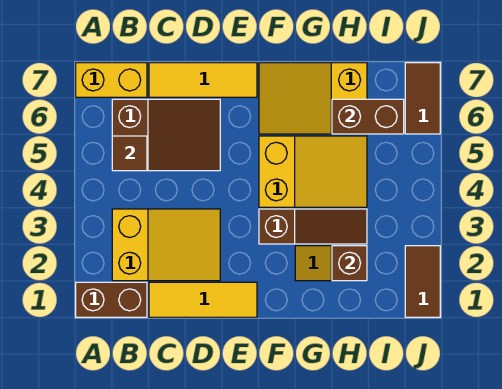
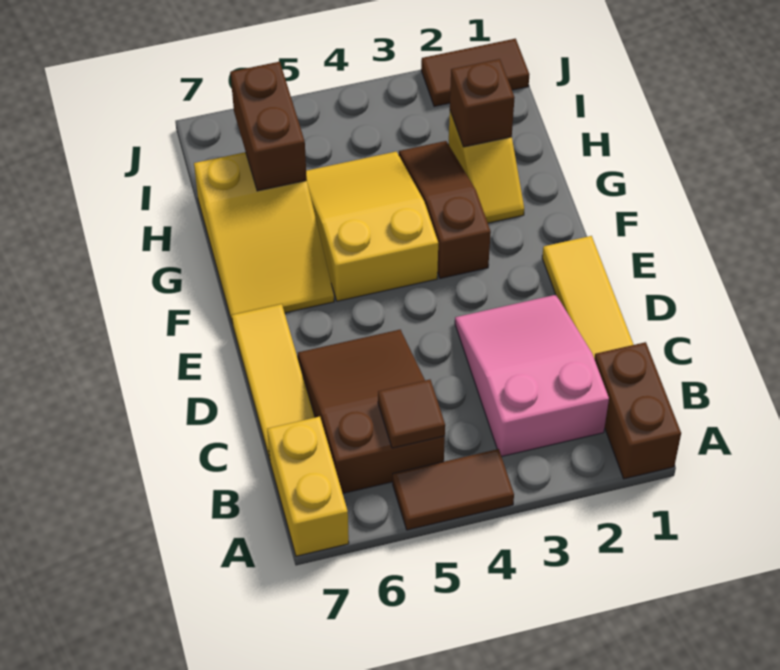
yellow 2x3 slope [112,209,220,281] -> pink 2x3 slope [455,295,609,456]
brown 1x2 tile [405,63,440,134] -> brown 1x2 tile moved to [393,449,514,530]

